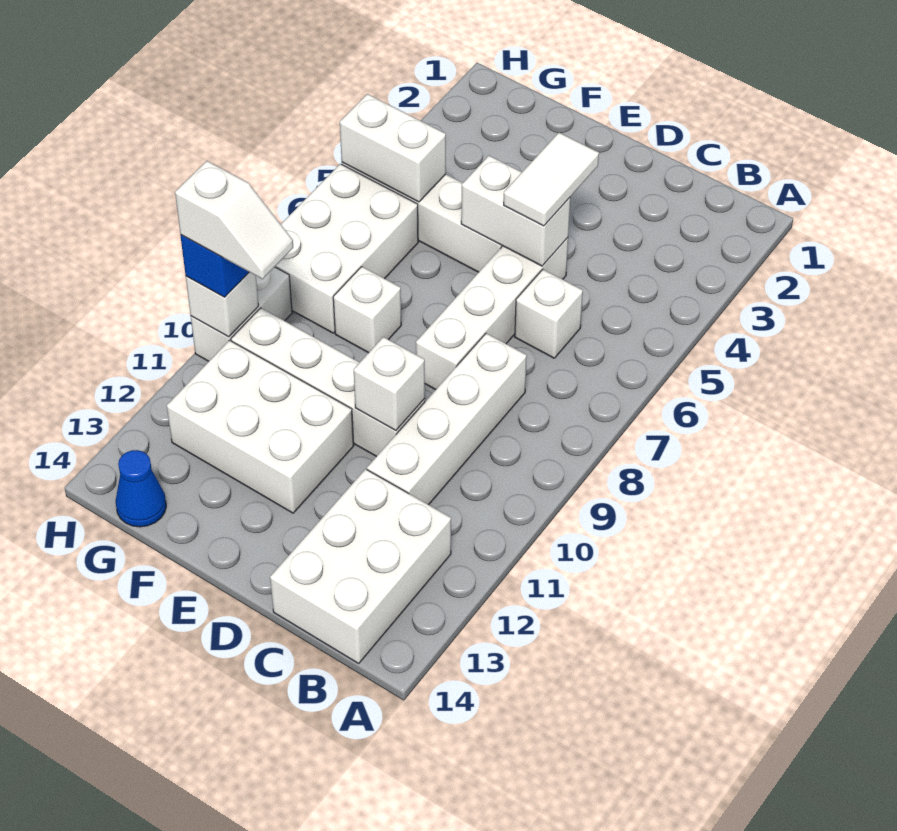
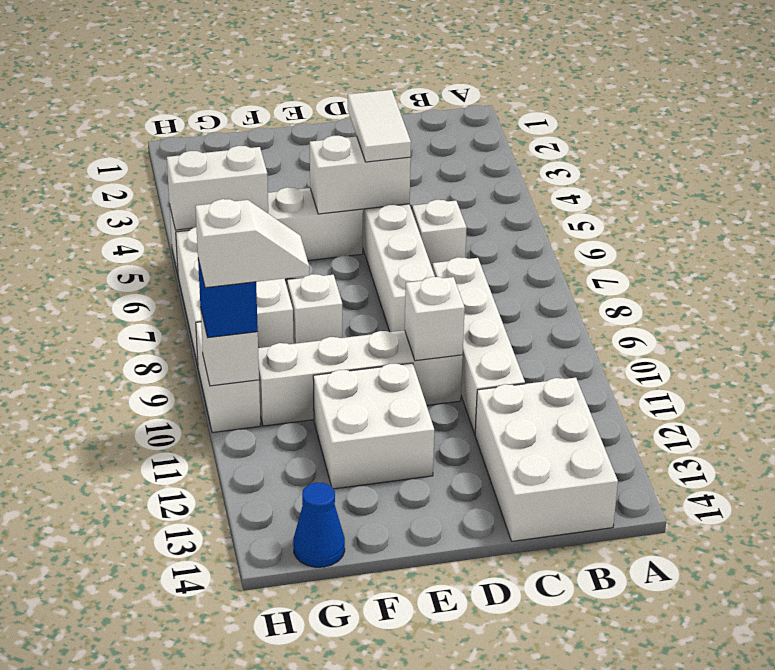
white 2x3 brick [167,340,354,513] -> white 2x2 brick [313,363,434,489]

